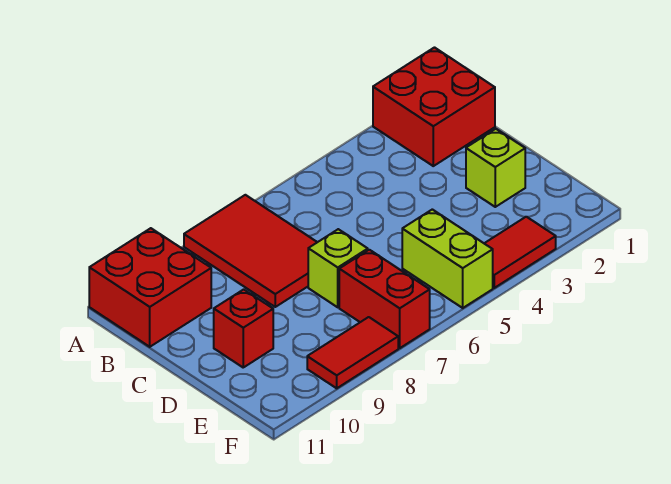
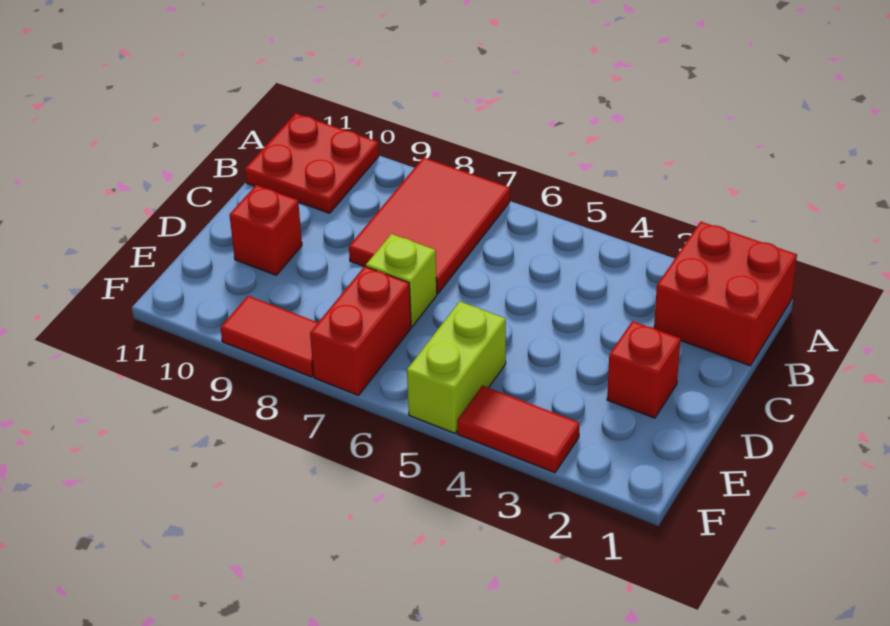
red 2x2 brick [89,228,211,347] -> red 2x2 plate [245,113,379,213]
lime 1x1 brick [466,129,525,207] -> red 1x1 brick [607,321,681,418]

